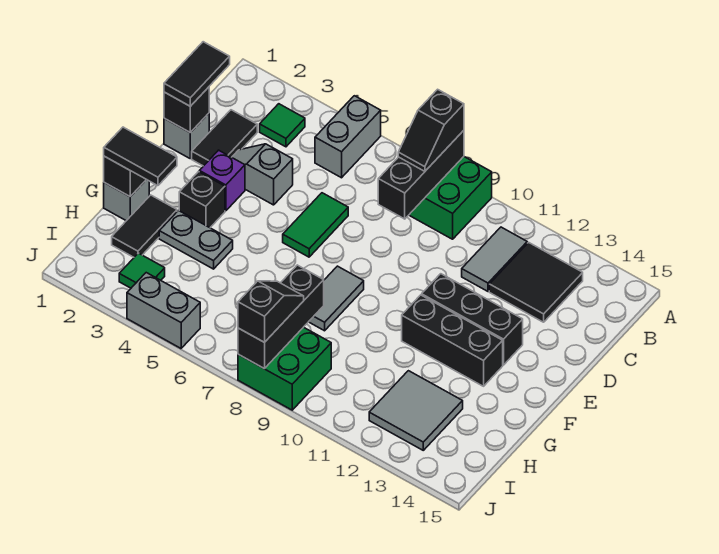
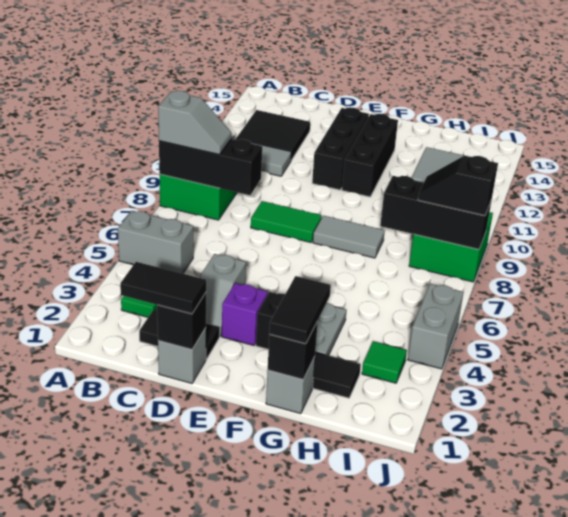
black 1x2 slope [398,89,464,171] -> grey 1x2 slope [158,91,231,155]
green 1x2 tile [283,193,348,257] -> green 1x2 tile moved to [251,201,322,242]

